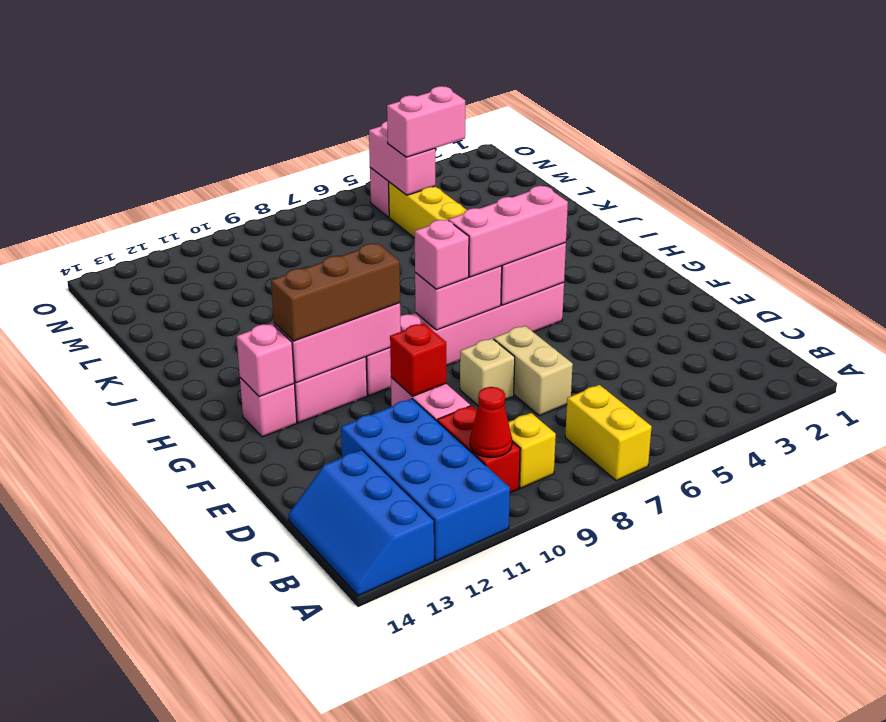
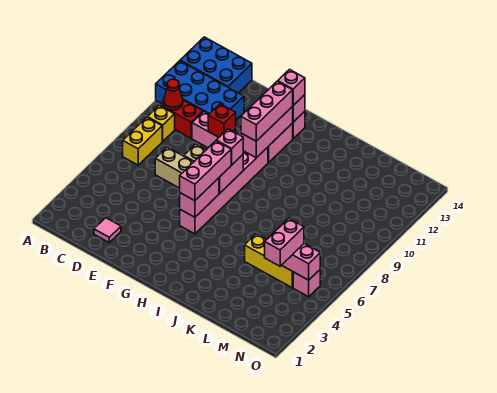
yellow 1x2 brick [565,385,652,481] -> yellow 1x2 brick turned to [123,117,162,165]
blue 2x3 slope [289,450,434,596] -> blue 2x3 brick [180,37,252,93]
none -> pink 1x1 tile [94,218,121,242]
brown 1x3 brick [271,243,400,341] -> pink 1x3 brick [241,81,293,141]
none -> pink 1x1 brick [278,70,305,105]

